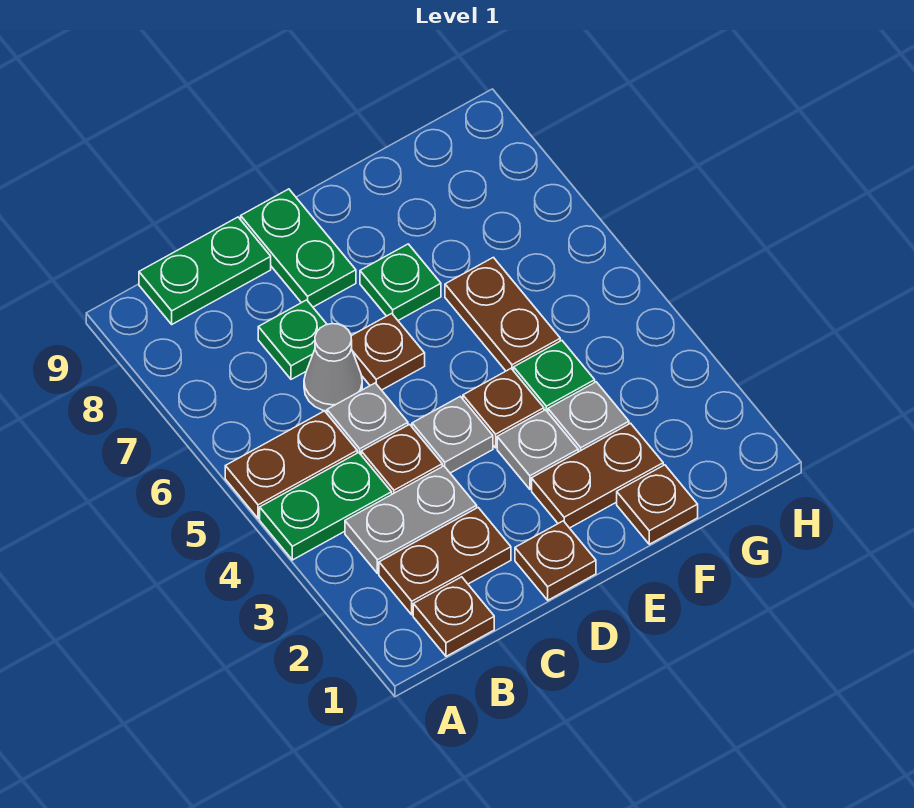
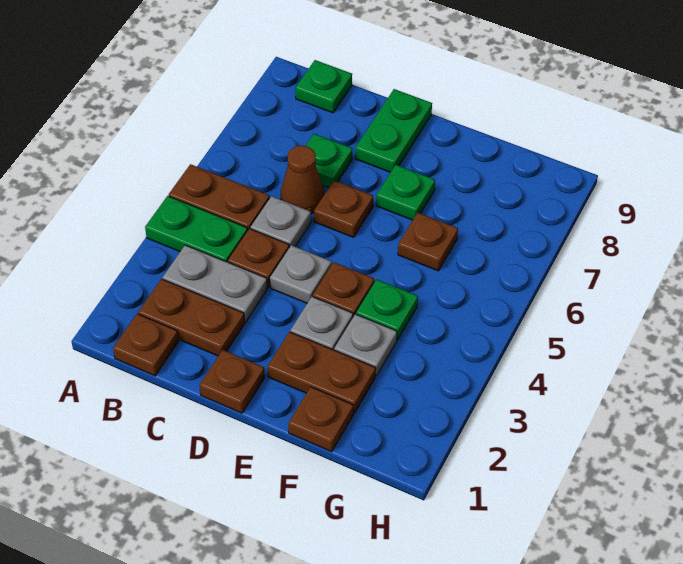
green 1x2 plate [139,217,271,324] -> green 1x1 plate [296,60,352,113]
grey 1x1 cone [304,324,362,411] -> brown 1x1 cone [281,146,324,214]
brown 1x2 plate [445,257,560,371] -> brown 1x1 plate [398,213,458,271]

